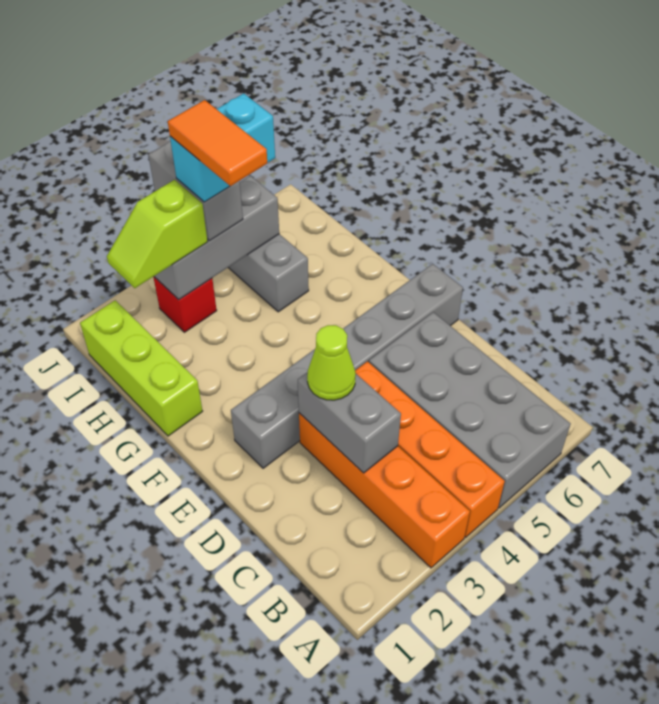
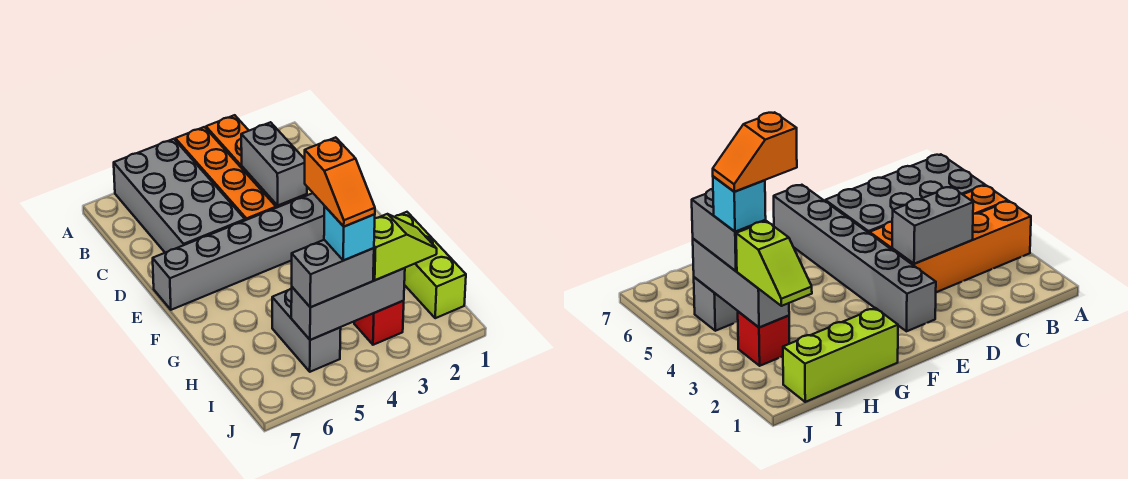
lime 1x1 cone [307,325,356,400] -> none
orange 1x2 tile [168,100,267,186] -> orange 1x2 slope [305,137,375,227]
grey 1x2 brick [148,141,243,241] -> grey 1x2 brick turned to [292,240,374,307]
cyan 1x2 brick [170,93,275,202] -> cyan 1x1 brick [324,207,375,260]

